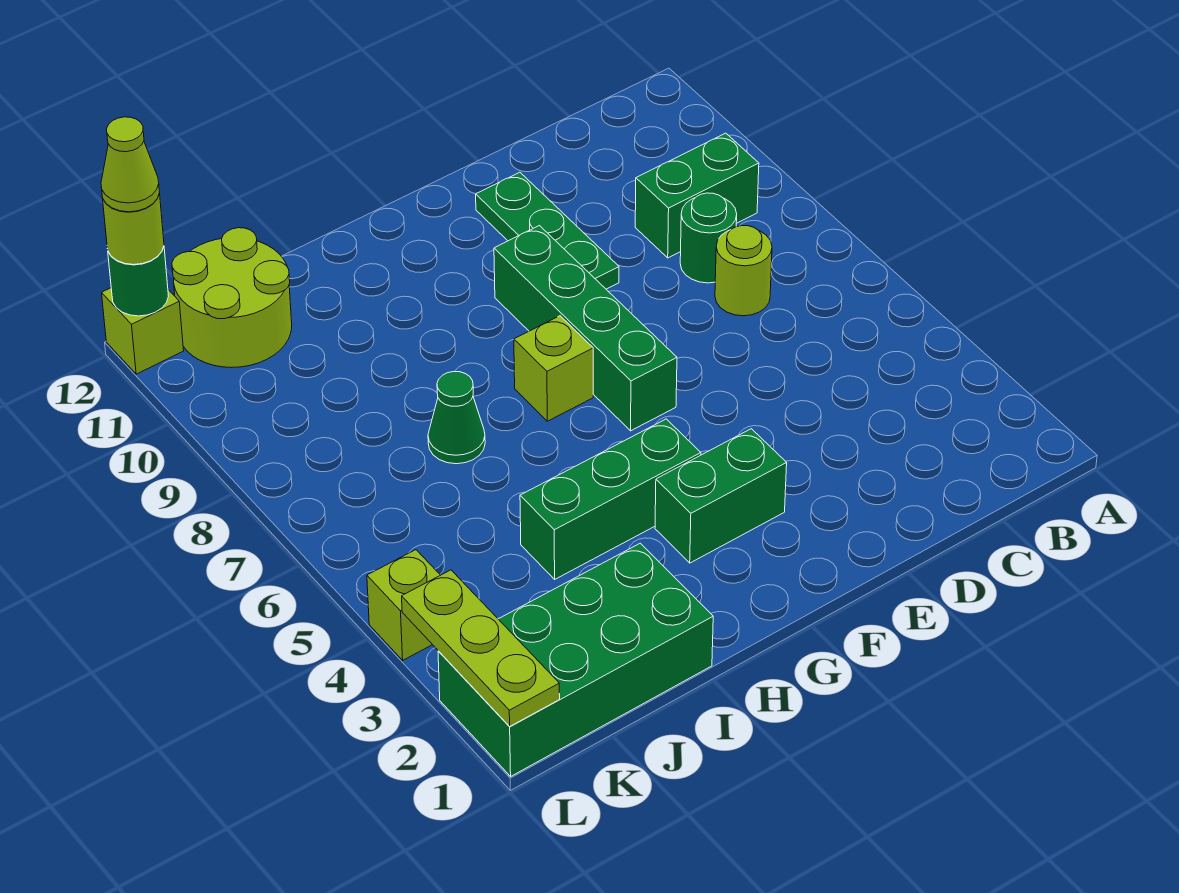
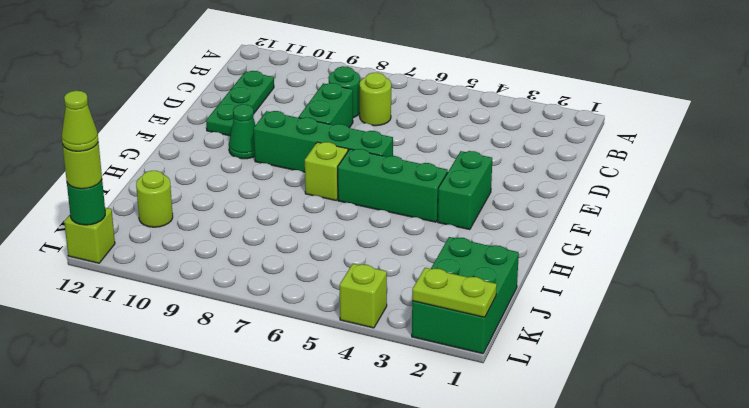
green 1x2 brick [635,133,759,258] -> green 1x2 brick moved to [299,83,353,128]
green 1x3 plate [476,172,619,289] -> green 1x3 plate turned to [206,71,274,136]
green 1x3 brick [520,419,701,579] -> green 1x3 brick turned to [338,149,448,222]
green 2x4 brick [438,543,713,776] -> green 2x3 brick [412,237,519,354]
green 1x1 cone [428,372,485,464] -> green 1x1 cone moved to [229,104,255,159]
lime 2x2 round brick [172,228,292,368] -> lime 1x1 round brick [136,171,173,227]
lime 1x3 plate [402,570,560,727] -> lime 1x2 plate [412,268,497,317]

